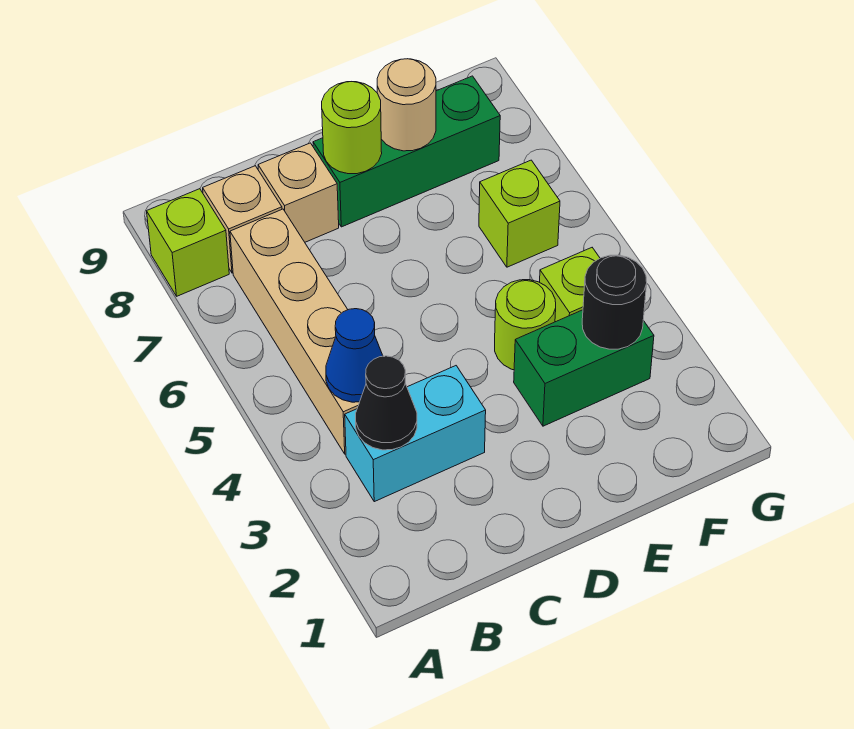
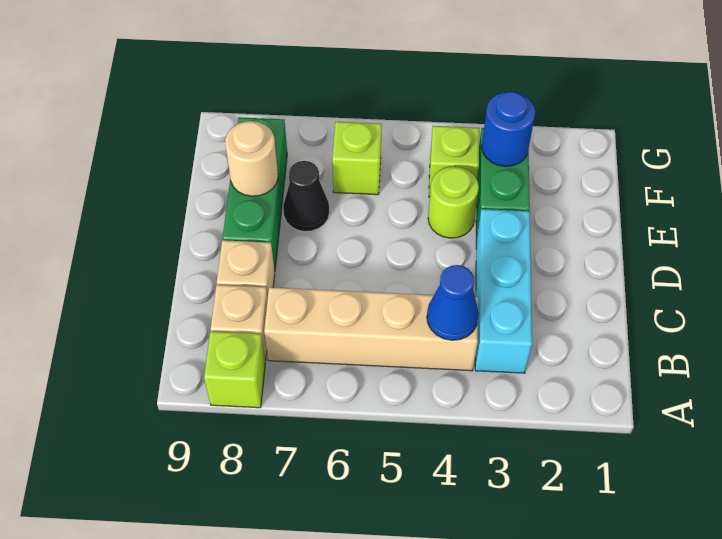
cyan 1x2 brick [345,366,486,502] -> cyan 1x3 brick [475,209,532,373]
black 1x1 cone [356,356,417,450] -> black 1x1 cone moved to [283,161,329,232]
lime 1x1 round brick [322,82,382,174] -> none
black 1x1 round brick [582,255,647,349] -> blue 1x1 round brick [482,92,536,166]

